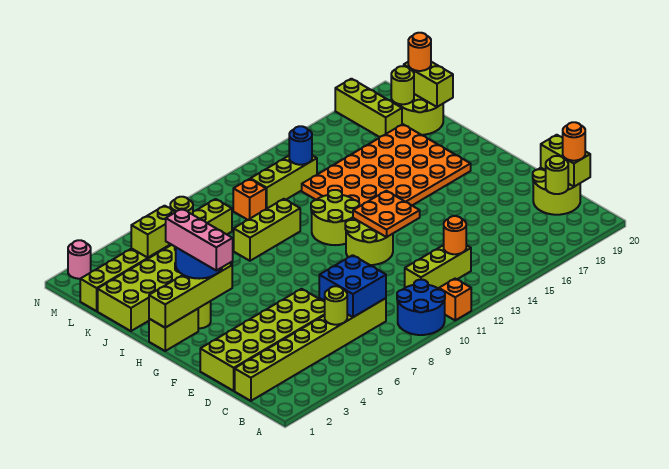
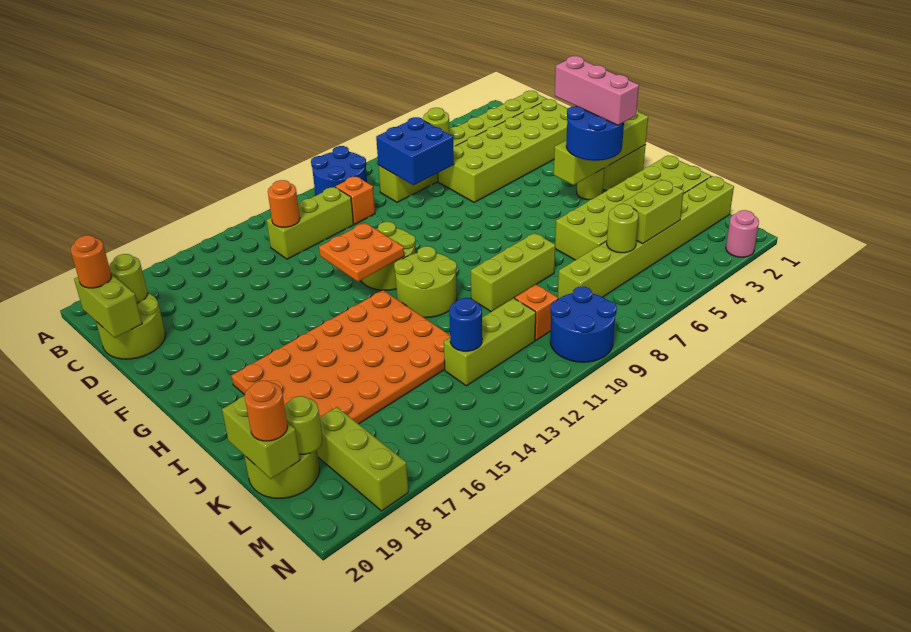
orange 1x1 brick [439,279,471,320] -> orange 1x1 brick moved to [335,176,375,224]
none -> blue 2x2 round brick [550,287,617,362]

